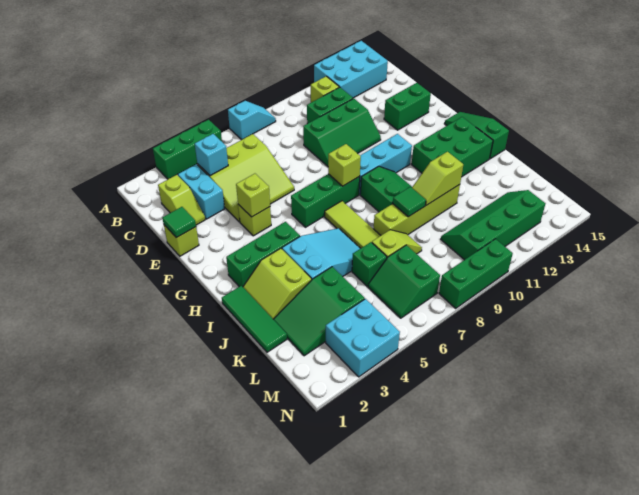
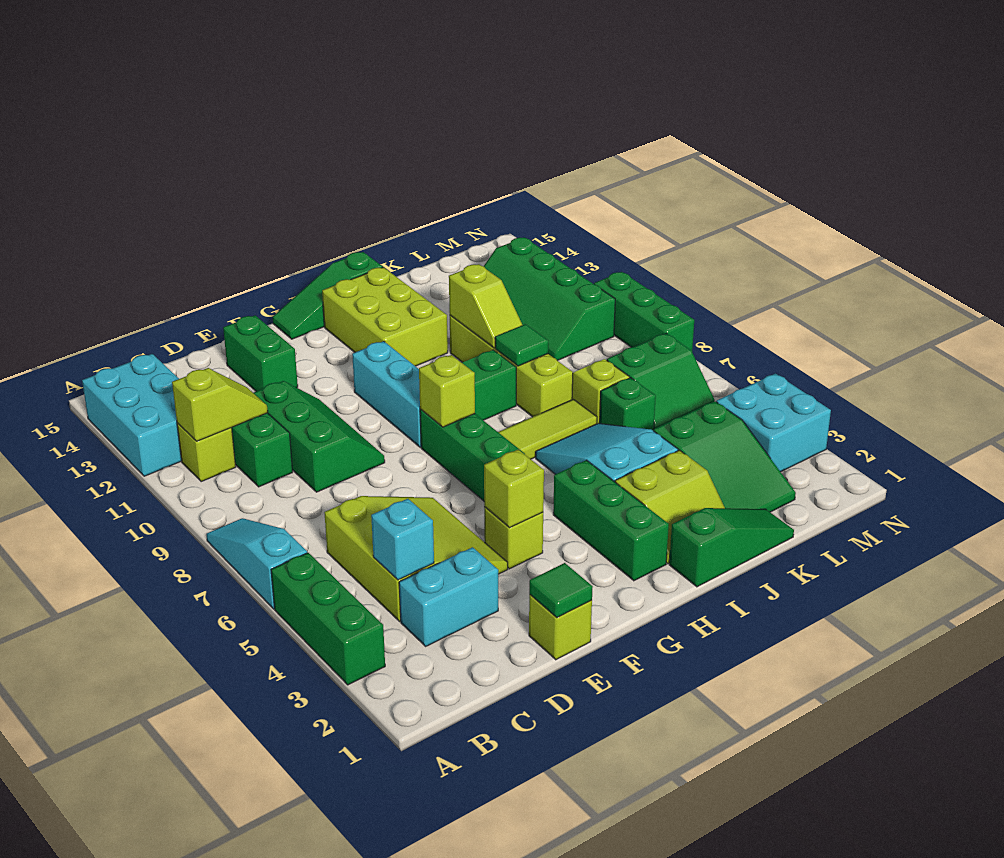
cyan 1x2 slope [228,101,276,140] -> cyan 1x3 slope [206,518,307,609]
lime 1x2 slope [158,175,205,225] -> lime 1x2 slope moved to [172,368,268,441]
green 2x3 brick [412,117,493,177] -> lime 2x3 brick [322,267,448,366]
green 1x3 tile [222,286,287,352] -> green 1x3 slope [669,508,794,587]

